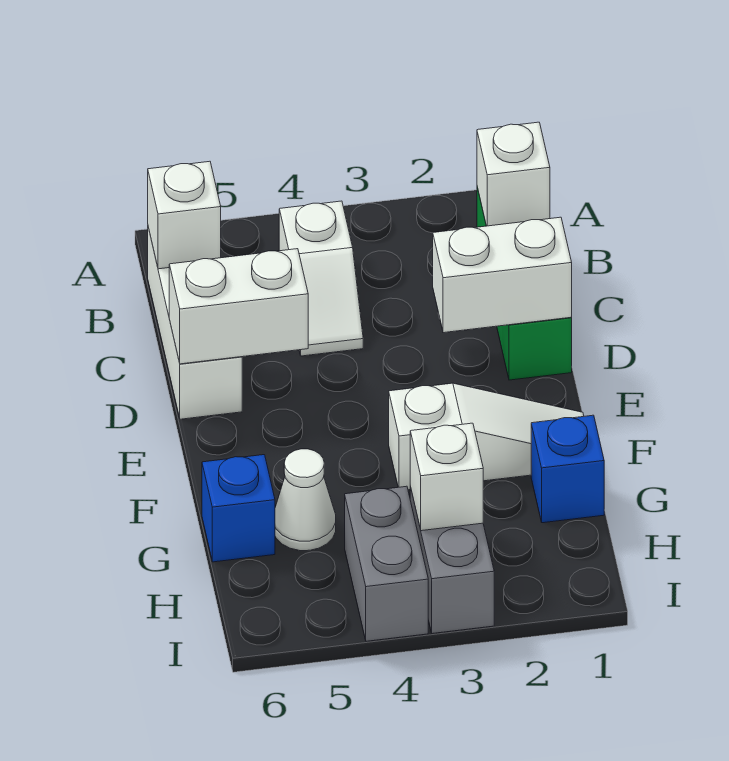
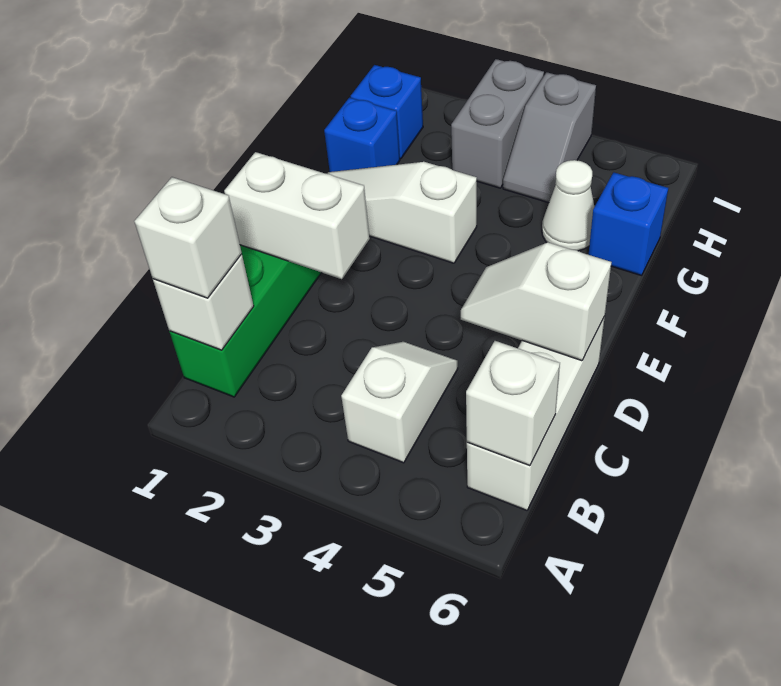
white 1x2 brick [169,249,308,364] -> white 1x2 slope [461,242,611,361]
none -> blue 1x1 brick [351,65,423,159]
white 1x1 brick [410,423,483,531] -> white 1x1 brick moved to [134,177,242,298]
grey 1x2 brick [345,486,428,641] -> grey 1x2 slope [503,72,596,203]

